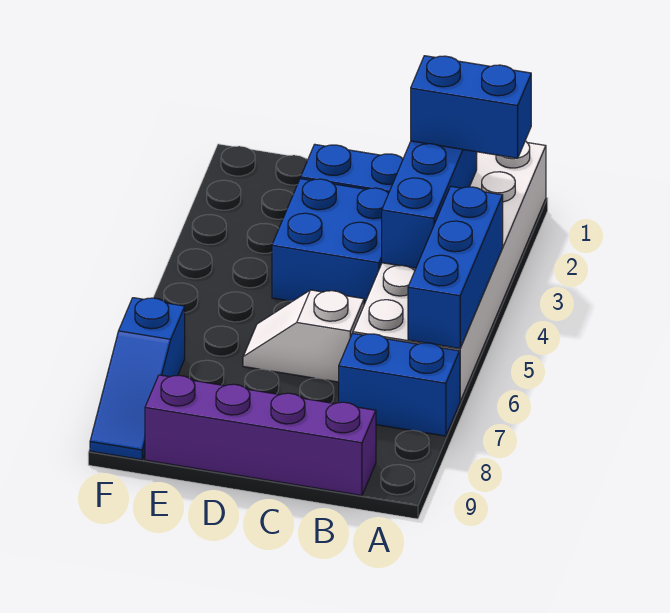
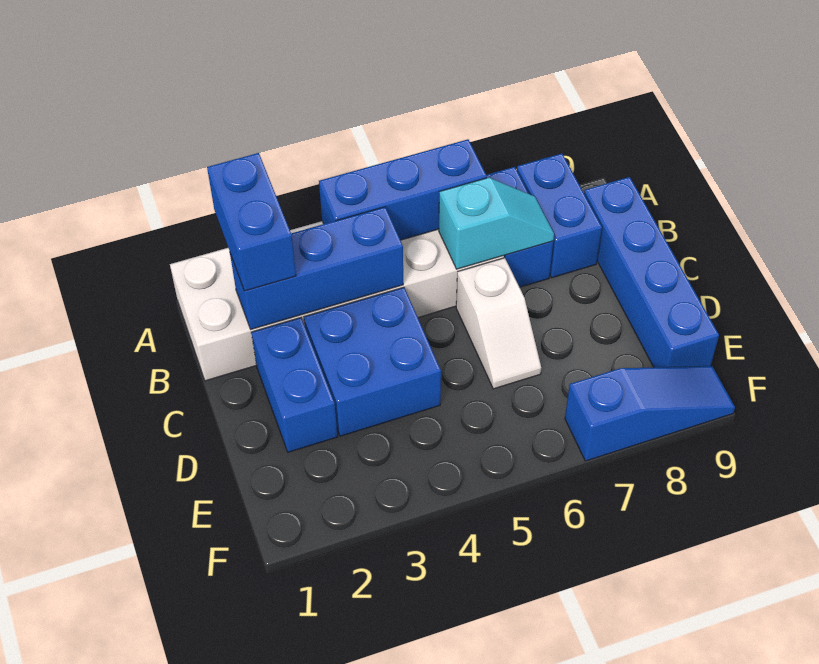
none -> blue 1x2 brick [517,154,602,278]
none -> cyan 1x2 slope [439,177,554,269]
purple 1x4 brick [145,375,376,496] -> blue 1x4 brick [584,177,719,367]

